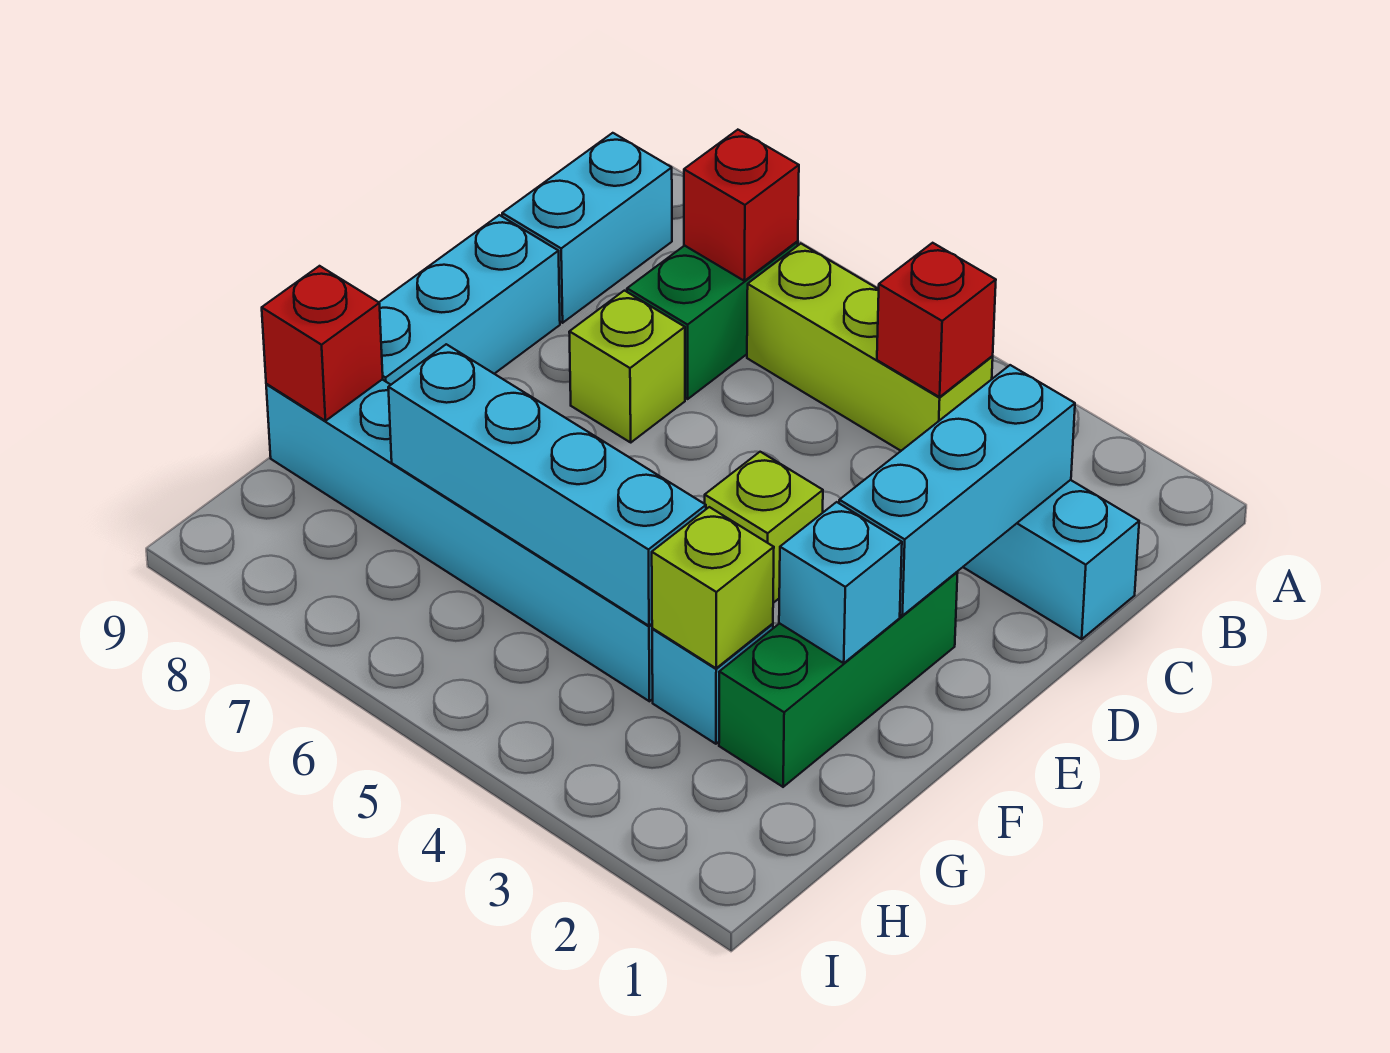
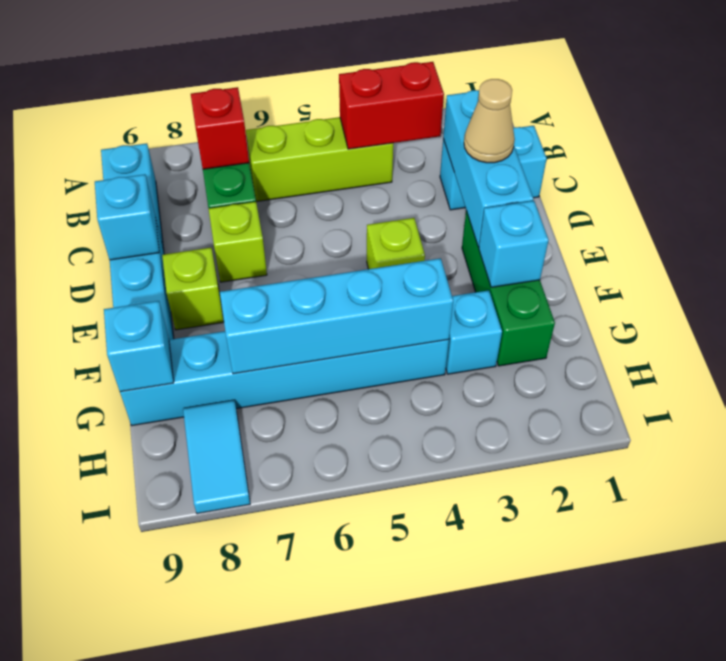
red 1x1 brick [877,243,996,397] -> red 1x2 brick [339,62,444,149]
none -> tan 1x1 cone [464,79,515,163]
none -> cyan 1x1 brick [95,174,159,260]
lime 1x1 brick [652,507,774,668] -> lime 1x1 brick moved to [162,248,224,330]
red 1x1 brick [262,266,383,421] -> cyan 1x1 brick [104,301,174,392]
none -> cyan 1x2 tile [183,400,250,514]

